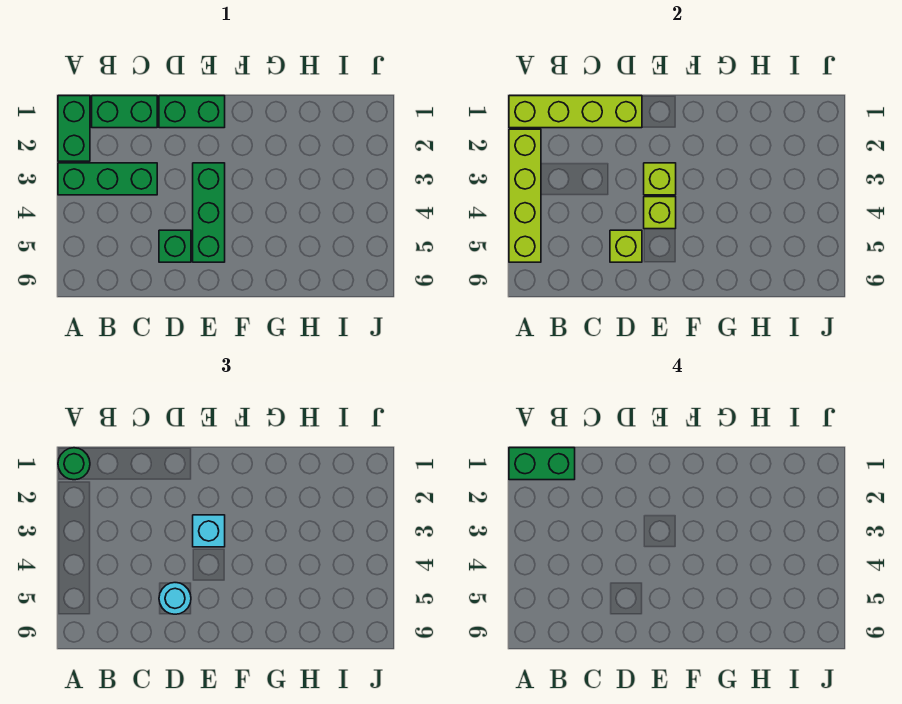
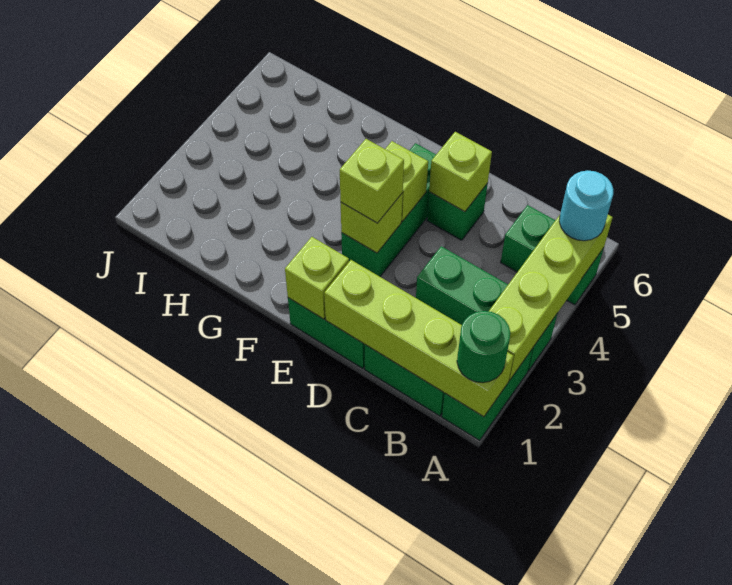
green 1x2 brick [509,448,575,480] -> green 1x2 brick moved to [501,205,604,305]
cyan 1x1 round brick [159,583,191,614] -> cyan 1x1 round brick moved to [559,170,613,241]
none -> lime 1x1 brick [285,237,349,319]
cyan 1x1 brick [193,515,225,547] -> lime 1x1 brick [340,139,404,223]

